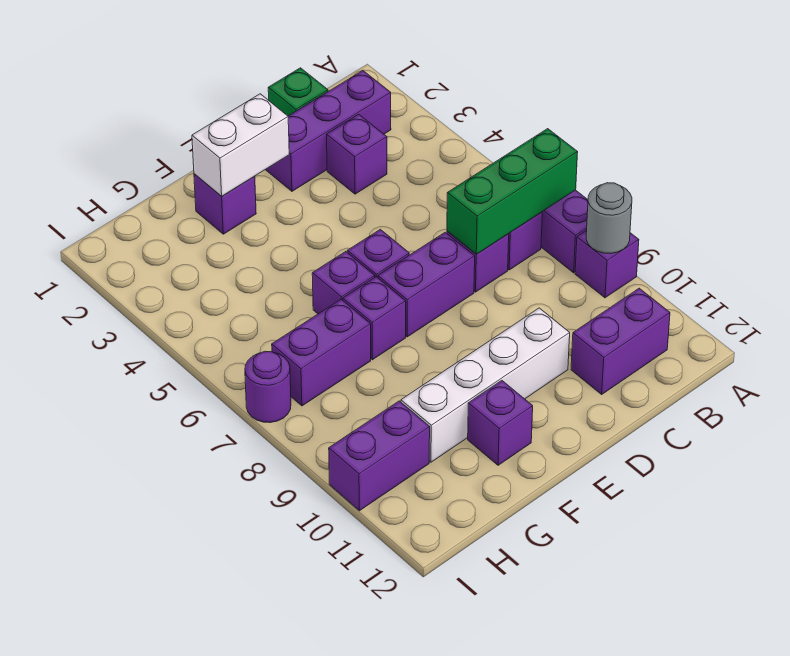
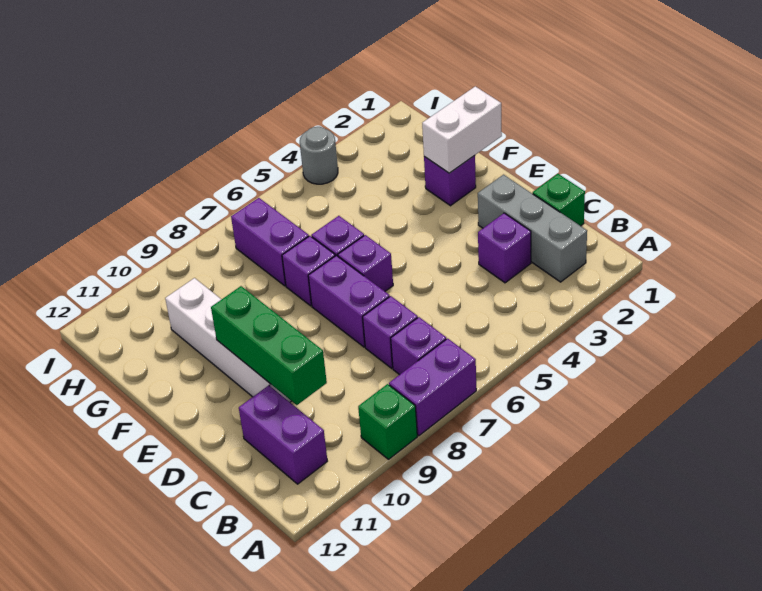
green 1x3 brick [447,129,578,254] -> green 1x3 brick moved to [211,286,327,405]
purple 1x1 brick [575,230,639,298] -> green 1x1 brick [358,384,417,459]
grey 1x1 round brick [586,183,632,254] -> grey 1x1 round brick moved to [300,127,338,184]
purple 1x3 brick [265,70,391,191] -> grey 1x3 brick [478,174,587,282]
white 1x2 brick [192,94,289,196] -> white 1x2 brick turned to [422,86,502,173]
purple 1x1 brick [468,381,533,465] -> none
purple 1x2 brick [329,401,430,511] -> none
purple 1x1 round brick [245,351,291,423] -> none

